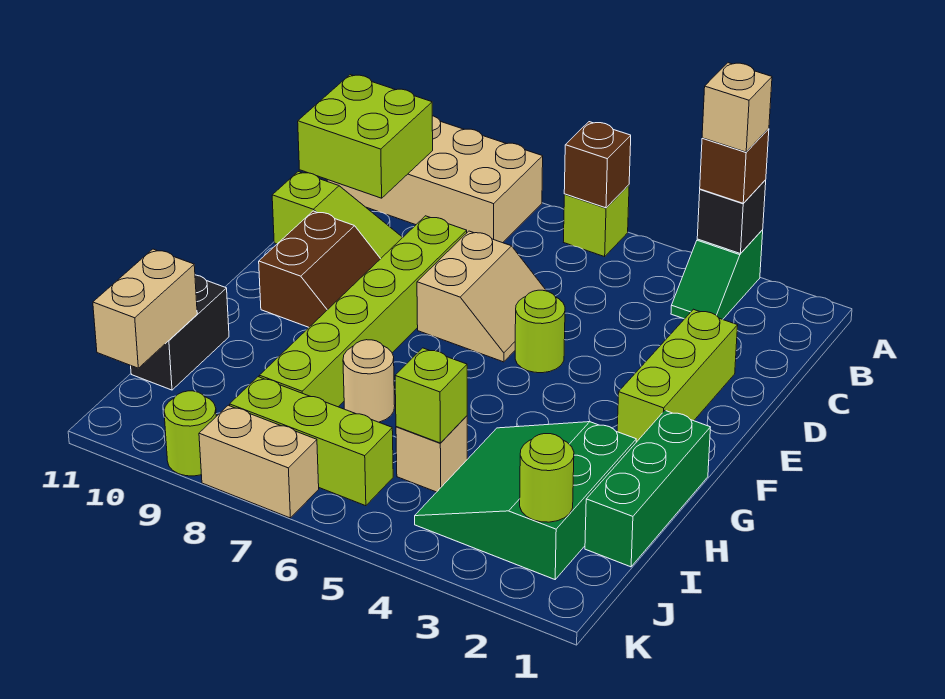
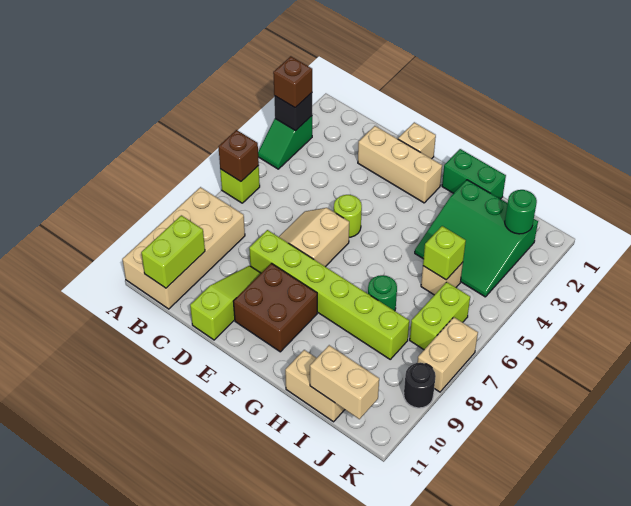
green 1x2 slope [671,230,763,319] -> green 1x2 slope turned to [258,116,312,169]
tan 1x1 brick [702,63,772,152] -> tan 1x1 brick moved to [398,122,436,159]
lime 2x2 brick [298,75,433,198] -> lime 1x2 brick [141,215,205,288]
lime 1x3 brick [617,309,738,442] -> tan 1x3 brick [358,126,442,203]
tan 2x2 slope [417,231,546,362] -> tan 2x2 slope turned to [279,208,349,267]
brown 2x2 slope [259,211,380,327] -> brown 2x2 brick [233,263,317,352]
green 1x3 brick [585,411,710,567] -> green 1x2 brick [442,149,506,199]
tan 1x1 round brick [343,340,395,422] -> green 1x1 round brick [368,275,397,311]
black 1x2 brick [131,275,229,390] -> tan 1x2 brick [285,350,345,422]
lime 1x1 round brick [520,434,574,522] -> green 1x1 round brick [505,190,537,234]
lime 1x3 brick [230,377,393,506] -> lime 1x2 brick [410,282,470,350]
lime 1x1 round brick [164,391,216,476] -> black 1x1 round brick [404,363,436,408]

